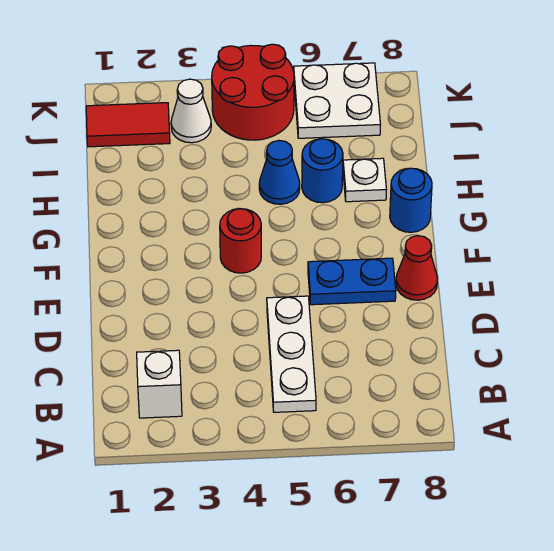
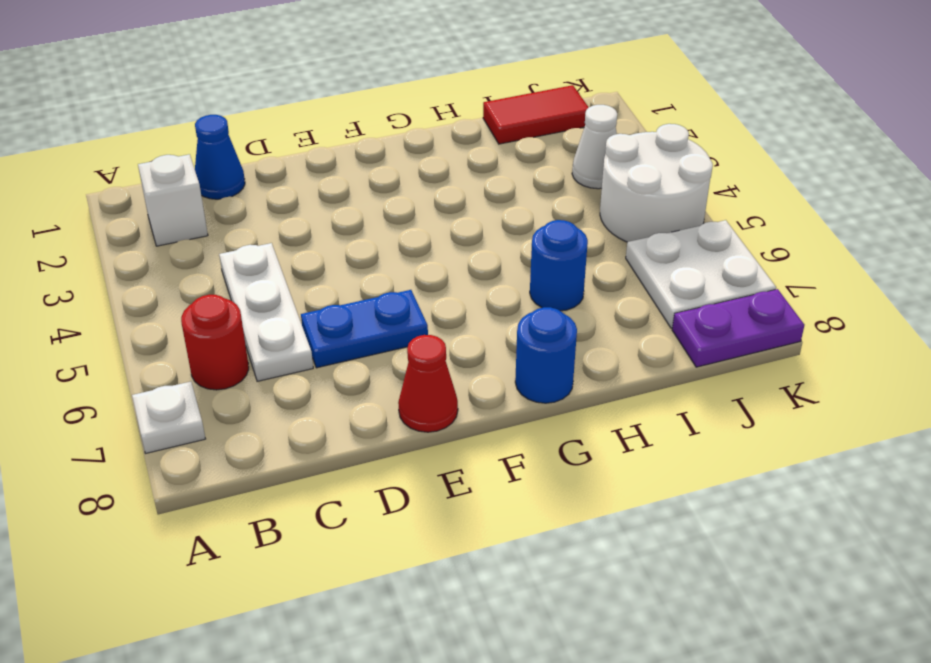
white 1x3 plate [267,296,316,412] -> white 1x3 plate turned to [219,243,313,381]
blue 1x2 plate [308,258,396,305] -> blue 1x2 plate turned to [301,290,428,368]
red 1x1 round brick [220,209,261,273] -> red 1x1 round brick moved to [181,295,249,390]
blue 1x1 cone [259,141,300,204] -> blue 1x1 cone moved to [195,115,245,199]
white 1x1 plate [343,158,386,202] -> white 1x1 plate moved to [132,382,205,453]
red 1x2 tile [86,103,170,147] -> red 1x2 tile turned to [483,85,589,144]
red 2x2 round brick [212,44,294,140] -> white 2x2 round brick [600,124,713,242]
none -> purple 1x2 plate [672,289,804,367]

